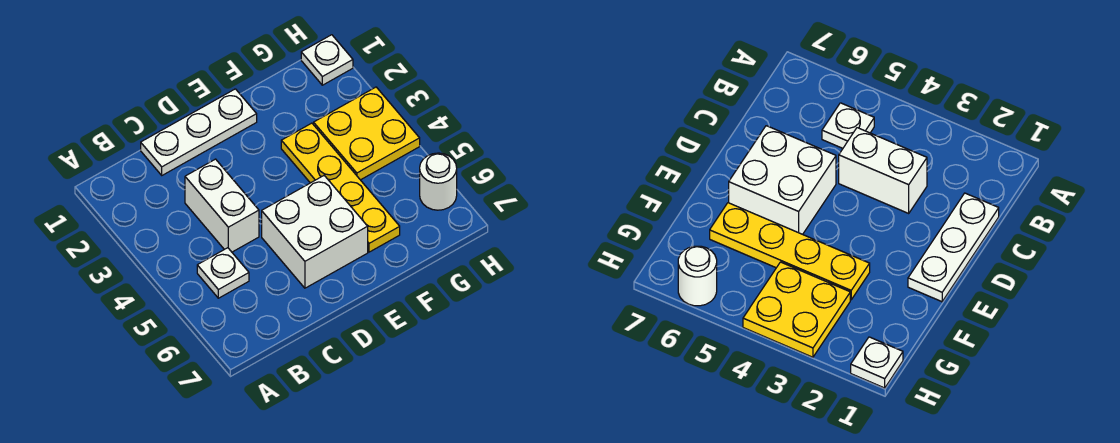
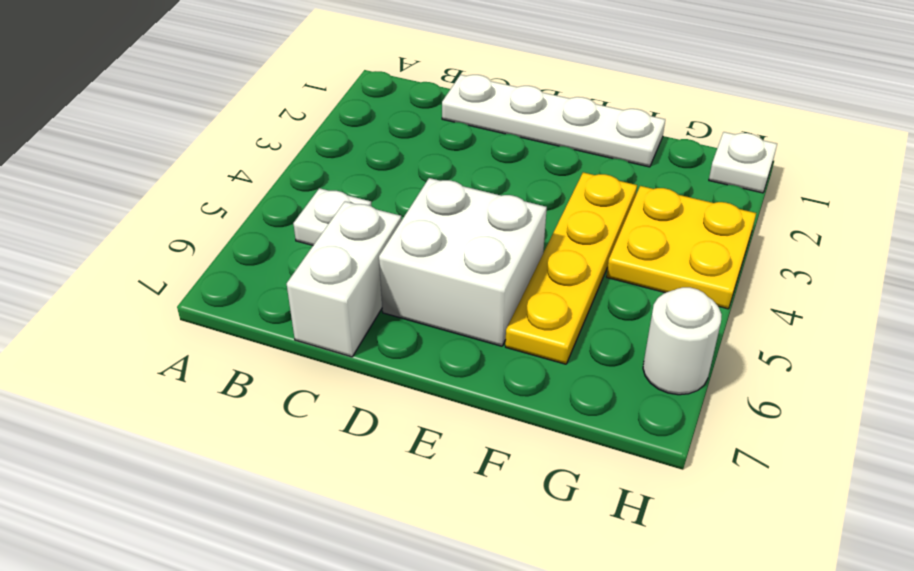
white 1x3 plate [141,89,257,175] -> white 1x4 plate [442,75,665,167]
white 1x2 brick [185,159,259,252] -> white 1x2 brick moved to [287,201,402,357]

